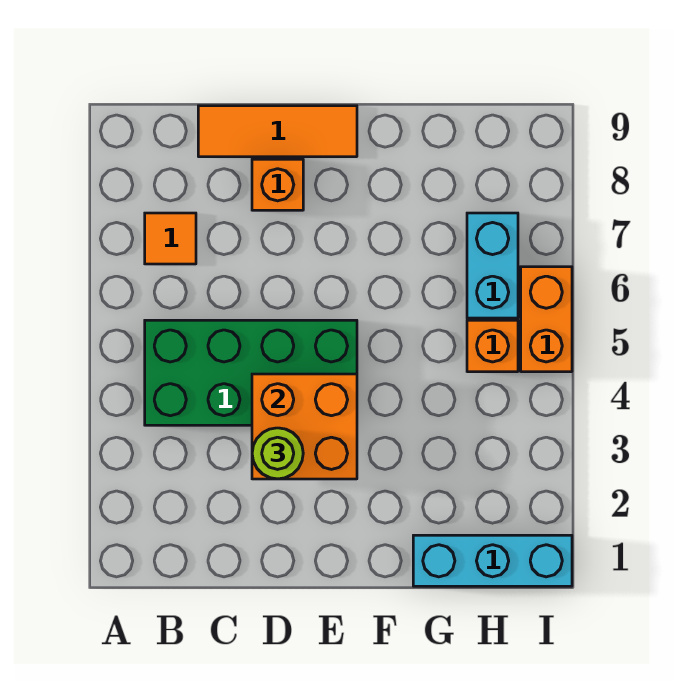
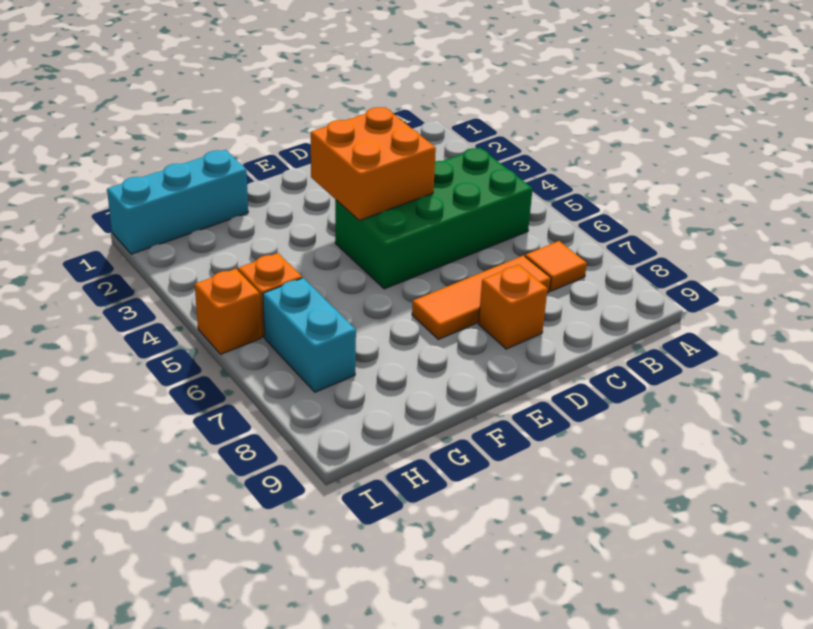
orange 1x3 tile [198,106,357,157] -> orange 1x3 tile moved to [412,255,551,339]
lime 1x1 round brick [252,428,303,479] -> none
orange 1x2 brick [521,267,572,372] -> orange 1x1 brick [195,269,261,354]

